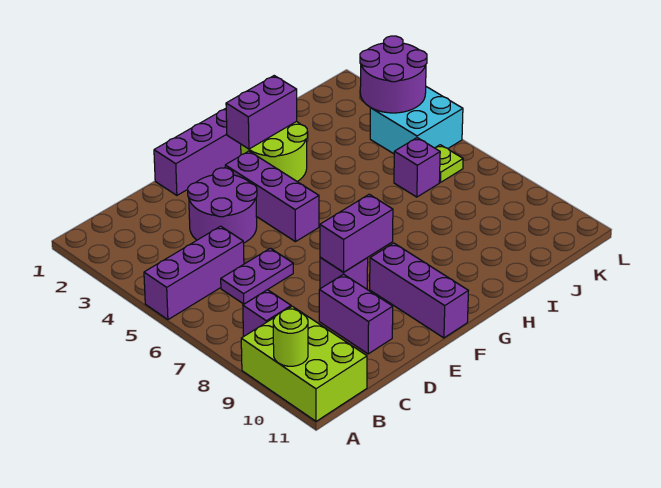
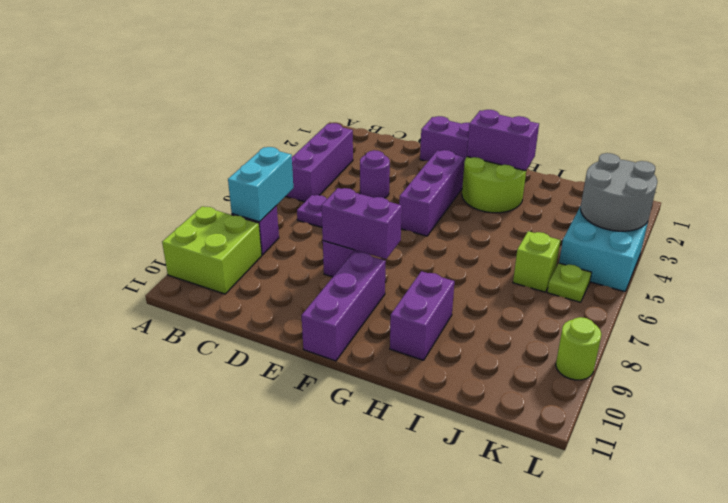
purple 1x3 brick [144,226,244,320] -> purple 1x3 brick turned to [286,123,353,202]
lime 2x3 brick [241,306,367,421] -> lime 2x2 brick [162,206,262,294]
lime 1x1 round brick [273,309,308,366] -> lime 1x1 round brick moved to [556,317,601,380]
none -> cyan 1x2 brick [228,147,293,222]
purple 2x2 round brick [188,168,257,243] -> purple 1x1 round brick [360,150,390,198]
purple 1x2 brick [319,274,393,354] -> purple 1x2 brick moved to [390,271,454,360]
purple 1x1 brick [394,138,440,197] -> lime 1x1 brick [513,231,561,292]
purple 2x2 round brick [360,36,427,113] -> grey 2x2 round brick [581,153,657,231]

